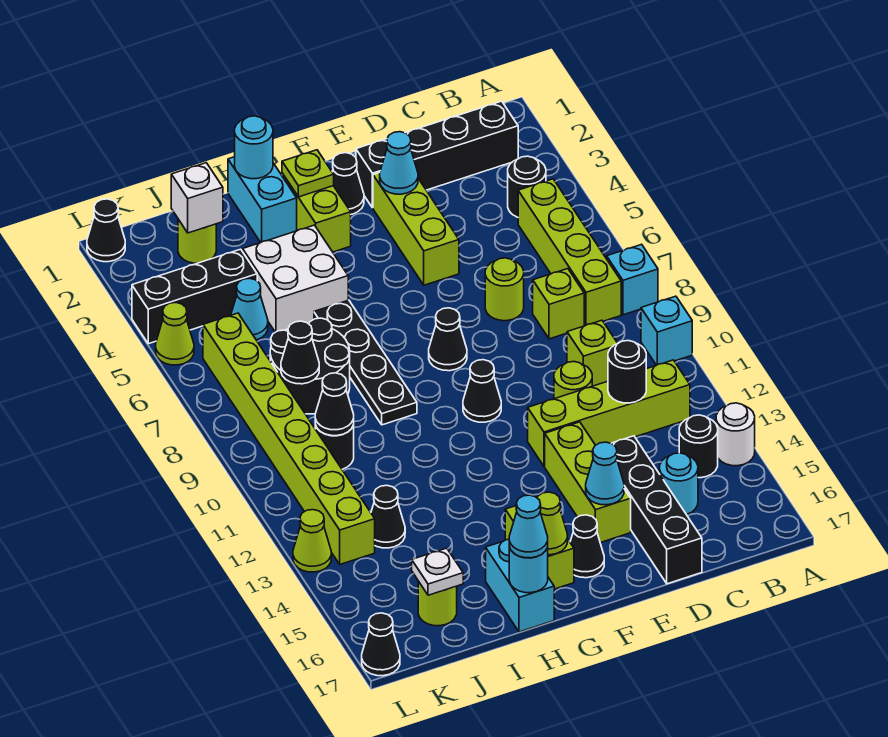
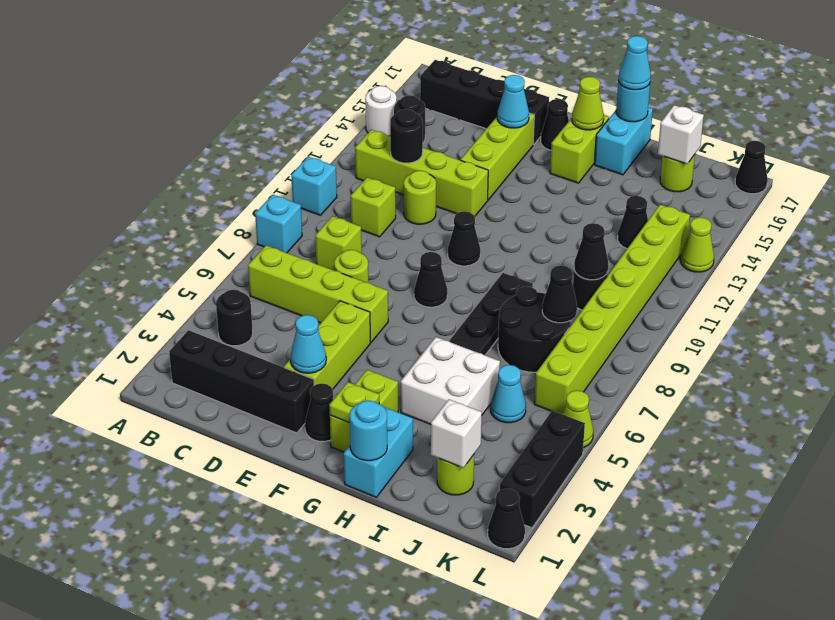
lime 1x4 brick [518,179,621,326] -> lime 1x4 brick turned to [248,245,388,342]
cyan 1x1 round brick [659,453,698,515] -> none
black 1x4 brick [611,436,702,584] -> black 1x4 brick turned to [420,60,549,145]
black 1x3 brick [132,249,257,344] -> black 1x3 brick turned to [500,411,585,528]
white 1x1 plate [412,548,463,595] -> white 1x1 brick [658,105,704,164]

